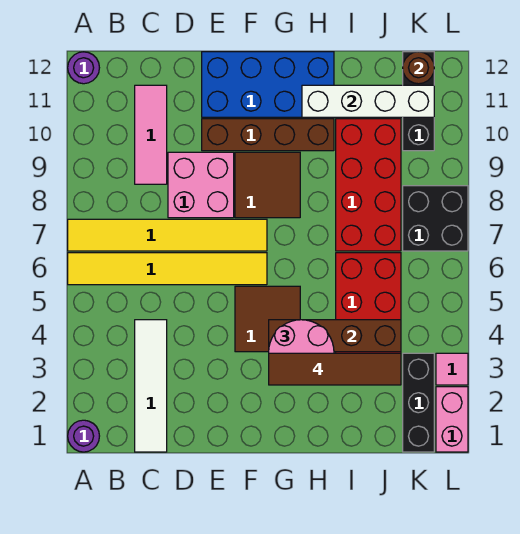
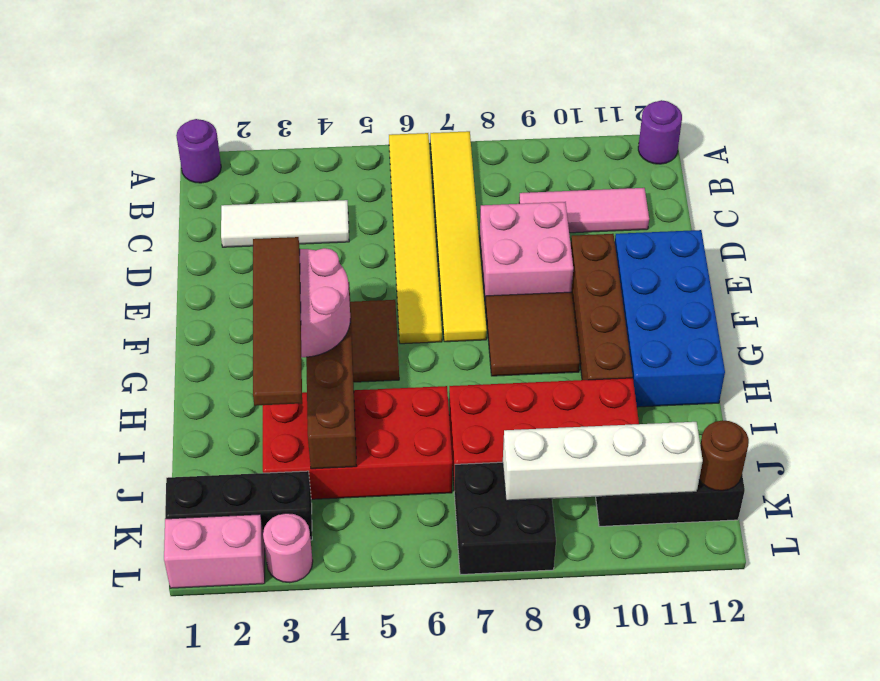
white 1x4 tile [135,320,167,452] -> white 1x3 tile [221,200,349,247]
white 1x4 brick [302,85,434,117] -> white 1x4 brick turned to [503,422,703,501]
pink 1x1 tile [436,353,468,385] -> pink 1x1 round brick [263,513,313,583]

